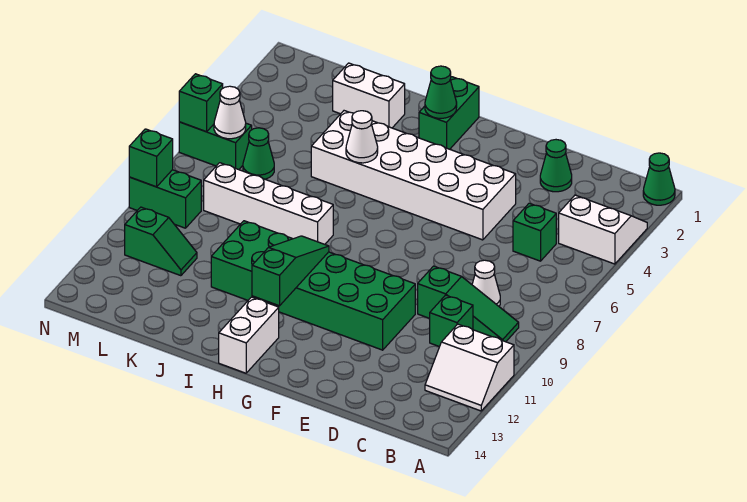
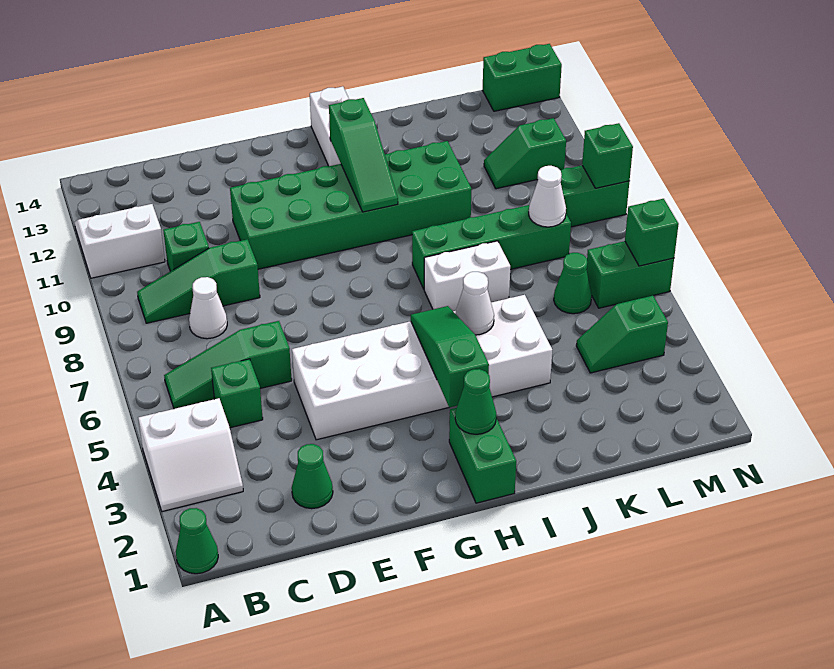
none -> green 1x3 slope [164,321,292,409]
none -> green 1x3 slope [411,306,489,407]
white 1x4 brick [204,163,333,244] -> green 1x4 brick [412,205,571,289]
white 1x2 brick [333,63,405,128] -> white 1x2 brick moved to [424,241,510,311]
none -> green 1x2 slope [576,296,668,373]
white 1x1 cone [214,86,246,139] -> white 1x1 cone moved to [529,166,566,227]
none -> green 1x2 brick [483,44,562,111]

